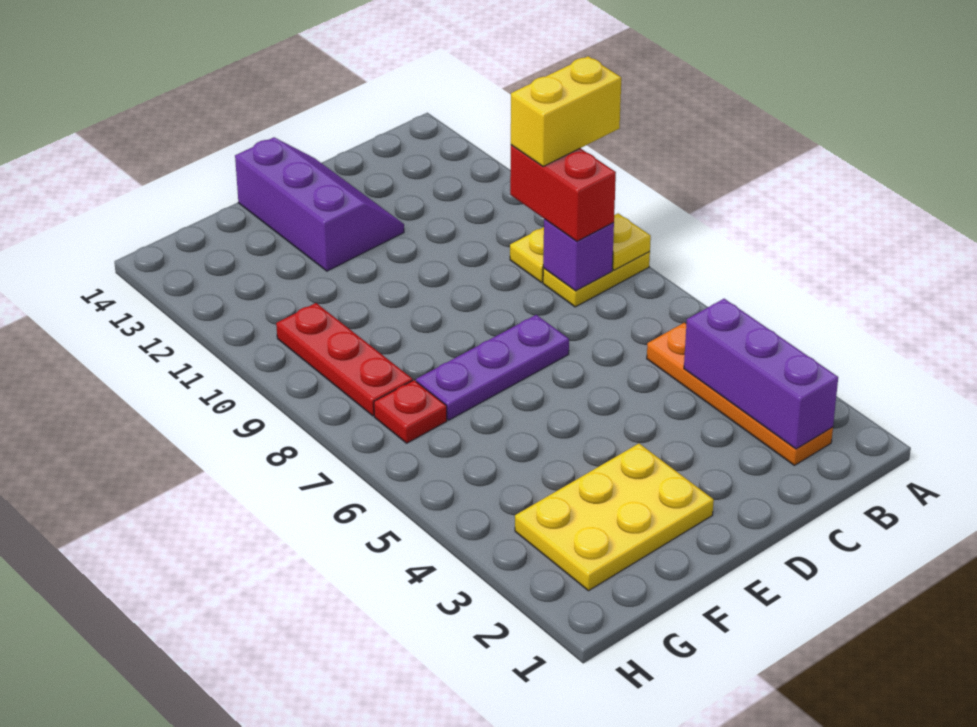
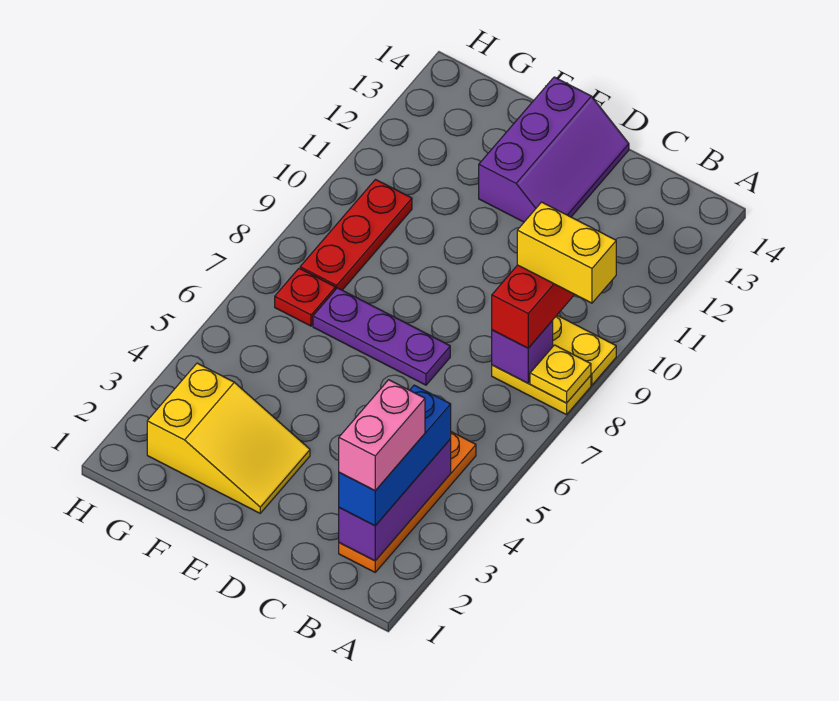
none -> blue 1x3 brick [339,385,451,526]
none -> pink 1x2 brick [339,380,425,491]
yellow 2x3 plate [515,444,714,591] -> yellow 2x3 slope [147,363,310,513]

